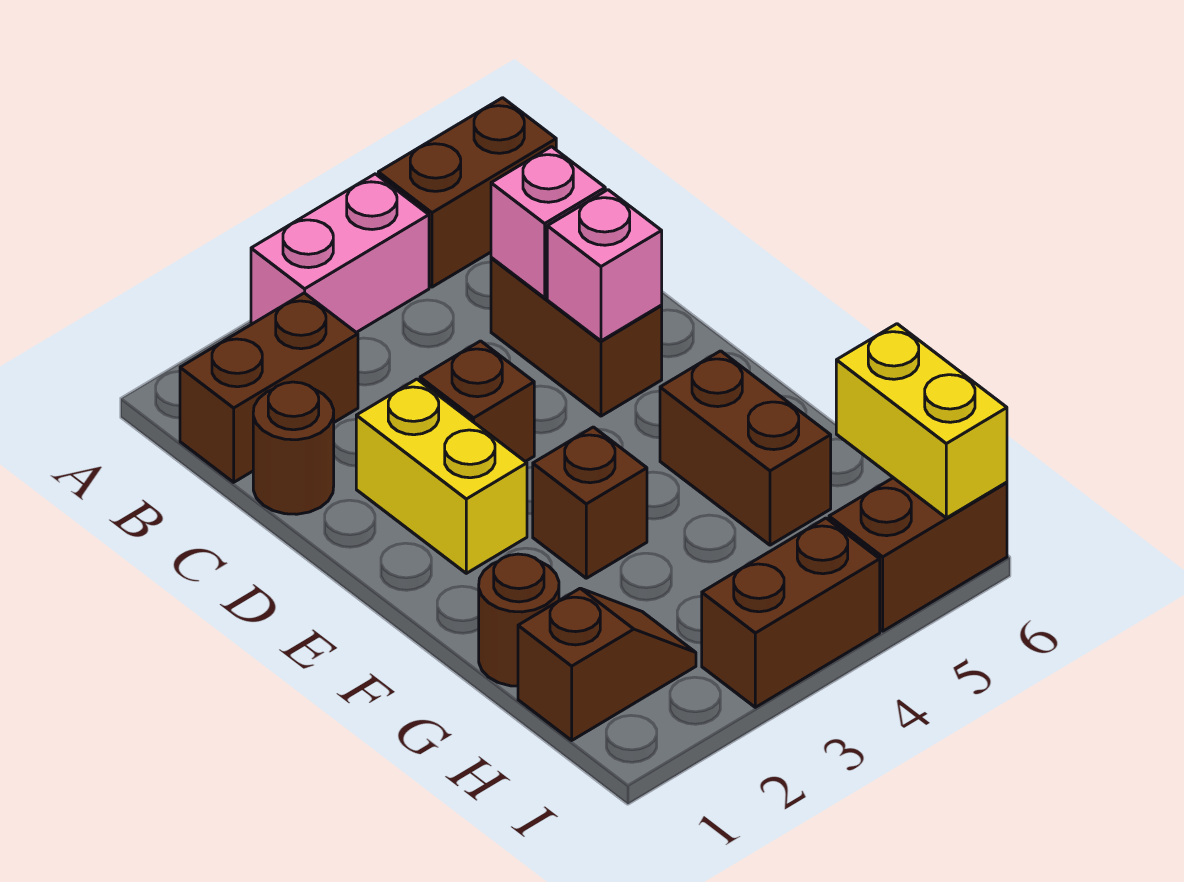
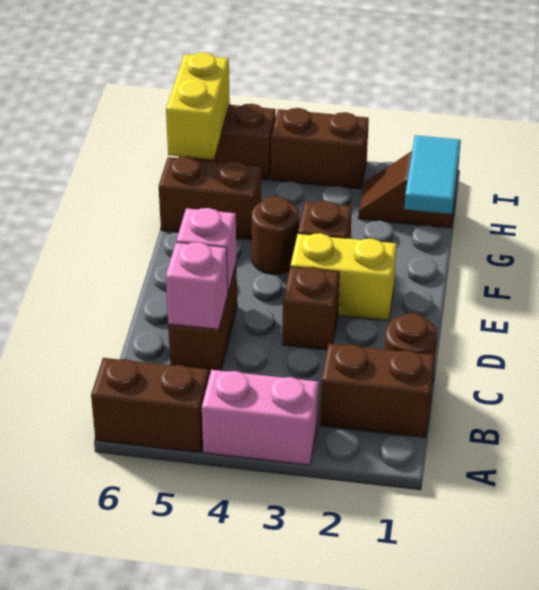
yellow 1x2 brick [356,379,527,573] -> yellow 1x2 brick turned to [291,233,397,321]
brown 1x2 brick [660,351,831,545] -> brown 1x2 brick turned to [159,156,261,240]
brown 1x1 round brick [479,554,559,686] -> brown 1x1 round brick moved to [252,196,299,274]
none -> cyan 1x2 tile [404,135,461,214]

